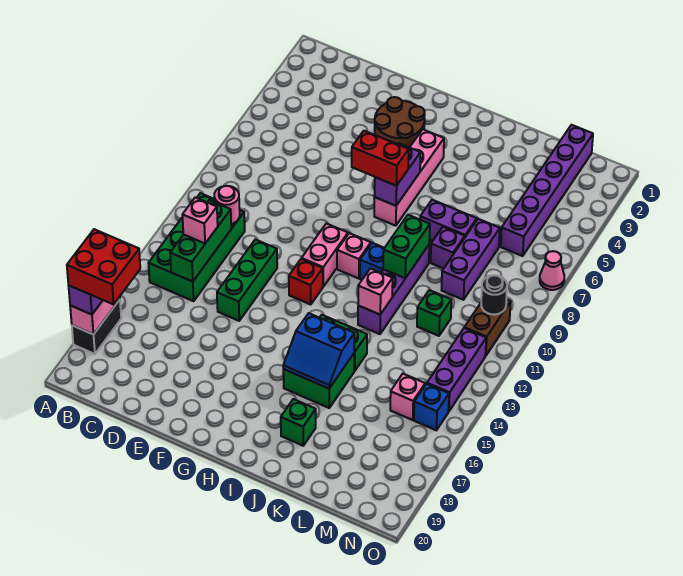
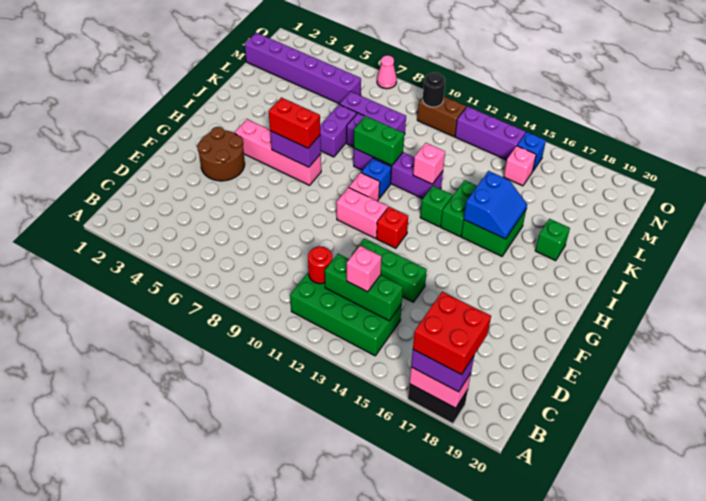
pink 1x1 round brick [214,186,240,224] -> red 1x1 round brick [308,246,332,284]
red 1x2 brick [352,131,409,186] -> red 1x2 brick turned to [269,97,320,148]
green 1x1 brick [417,290,451,336] -> green 1x1 brick moved to [420,186,452,227]

